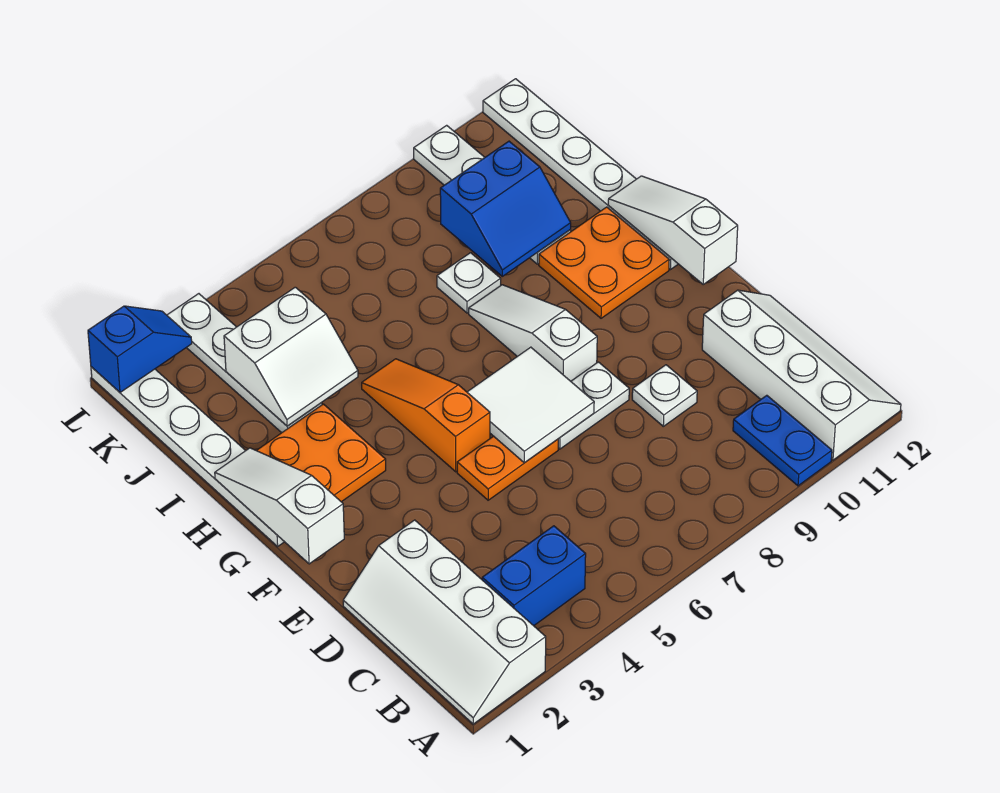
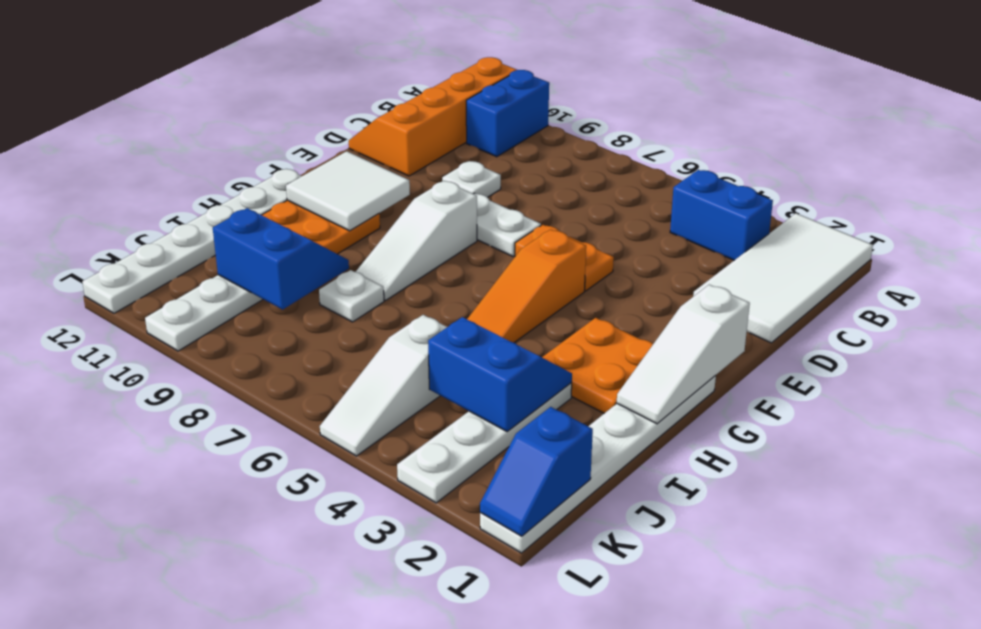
white 2x4 slope [343,520,546,724] -> white 2x4 tile [693,213,873,343]
blue 1x2 plate [733,395,832,486] -> blue 1x2 brick [466,70,549,157]
white 2x4 slope [702,290,901,460] -> orange 2x4 slope [349,57,517,176]
white 2x2 tile [467,347,594,463] -> white 2x2 tile moved to [286,151,410,231]
white 1x3 slope [608,176,738,284] -> white 1x3 slope moved to [320,315,447,456]
white 2x2 slope [224,287,358,426] -> blue 2x2 slope [428,317,572,432]
blue 1x2 slope [88,306,192,392] -> blue 1x2 slope turned to [480,407,593,536]

